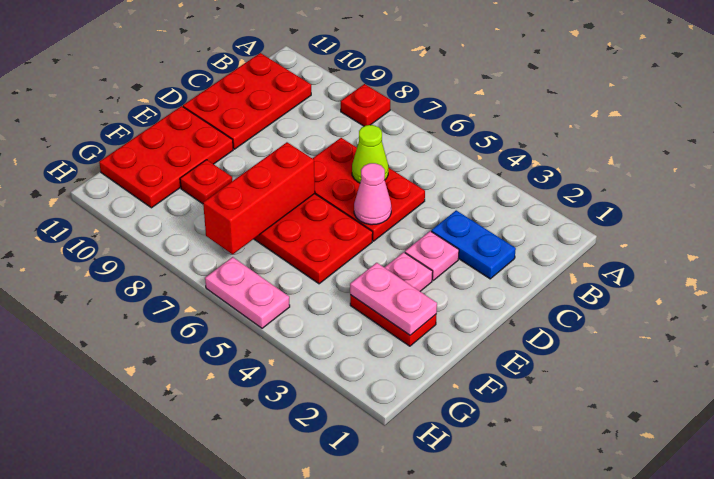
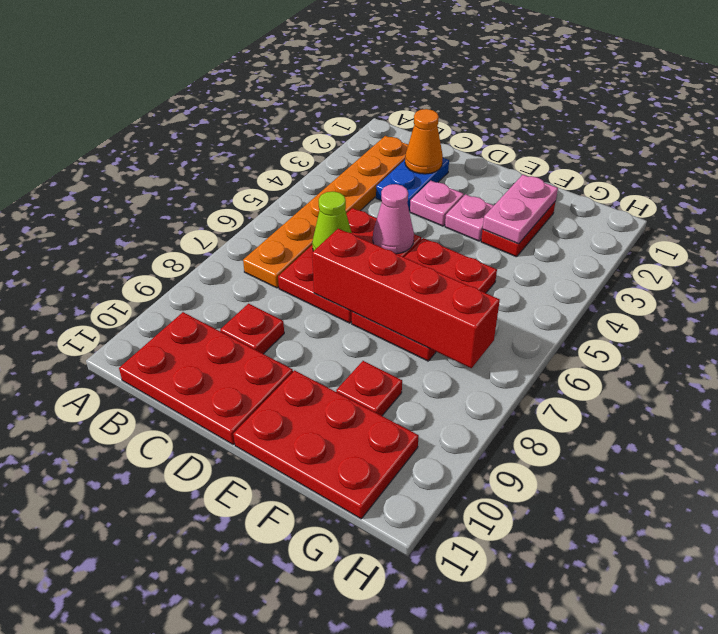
red 1x1 plate [341,84,390,126] -> red 1x1 plate moved to [220,304,284,354]
none -> orange 1x6 plate [243,136,408,288]
none -> orange 1x1 cone [405,109,443,174]
red 1x3 brick [203,142,315,254] -> red 1x4 brick [312,229,500,368]
pink 1x2 plate [205,257,290,328] -> none

